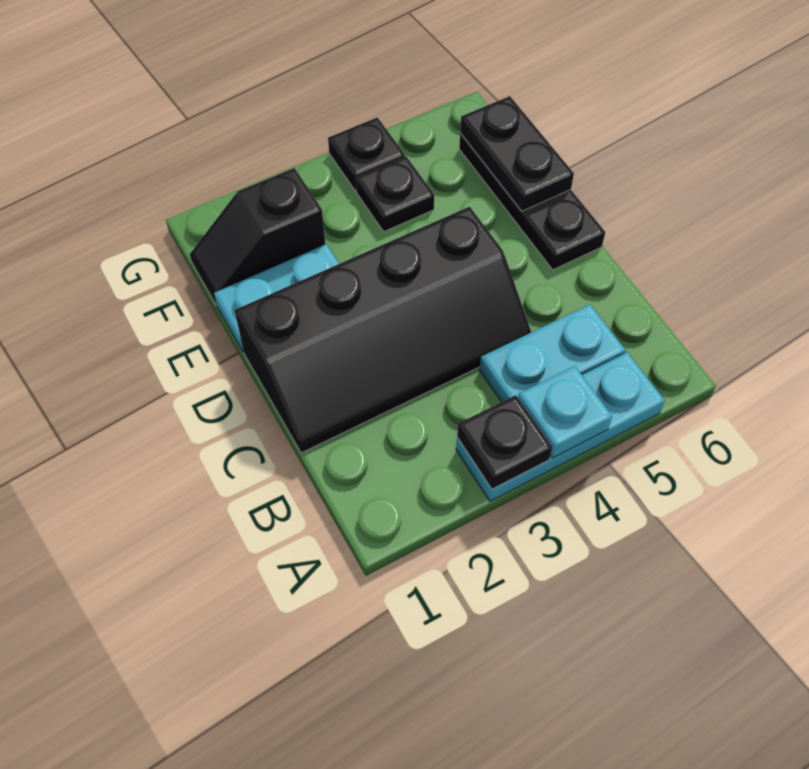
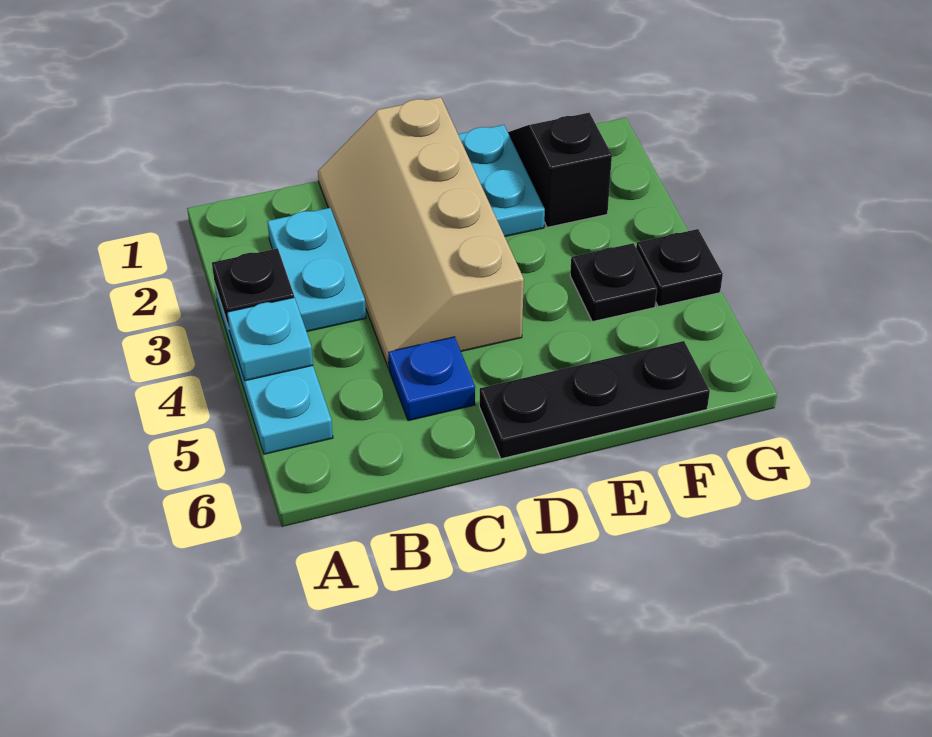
cyan 1x2 plate [480,304,625,402] -> cyan 1x2 plate moved to [267,208,366,332]
black 2x4 slope [235,207,531,453] -> tan 2x4 slope [318,97,524,368]
none -> blue 1x1 plate [388,337,475,421]
black 1x2 plate [460,96,574,211] -> none

